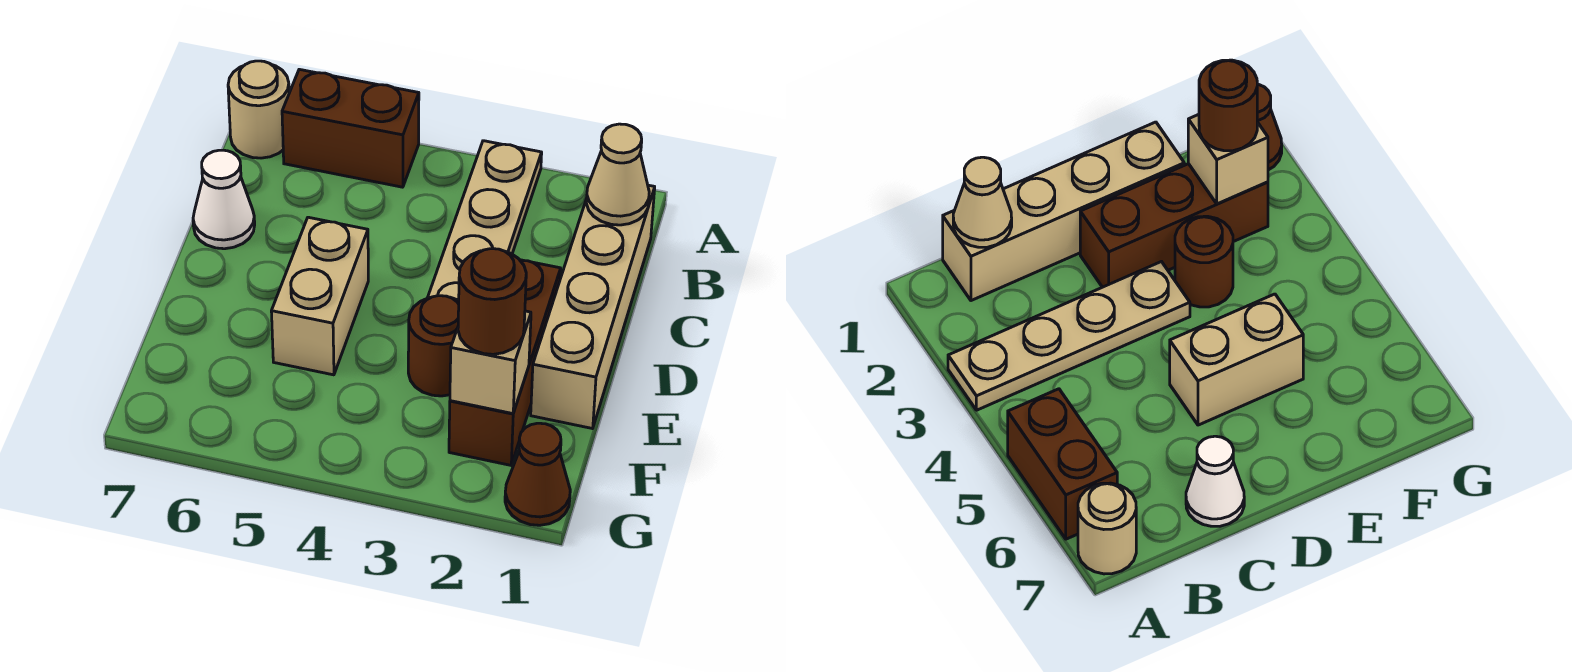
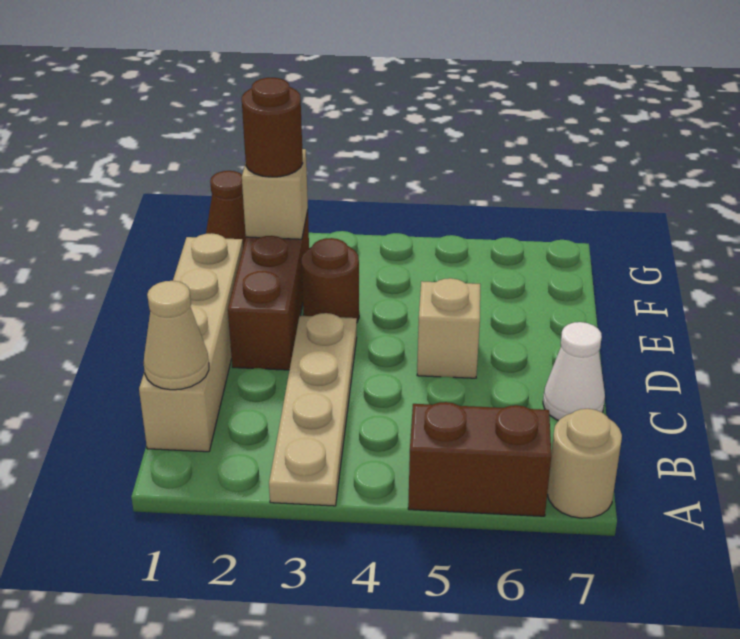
tan 1x2 brick [271,217,368,375] -> tan 1x1 brick [417,278,480,378]

